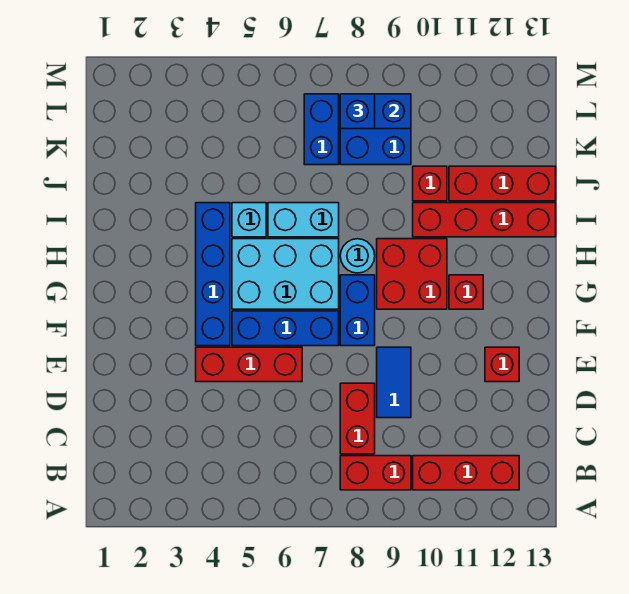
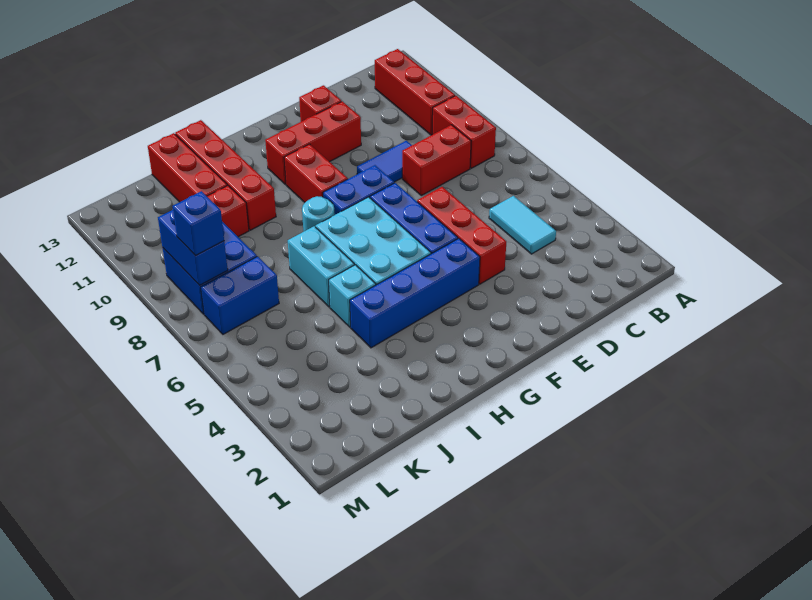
none -> cyan 1x2 tile [489,196,556,254]
red 2x2 brick [377,239,447,309] -> red 1x2 brick [284,144,348,202]
red 1x1 brick [449,275,483,309] -> red 1x3 brick [265,101,361,184]

